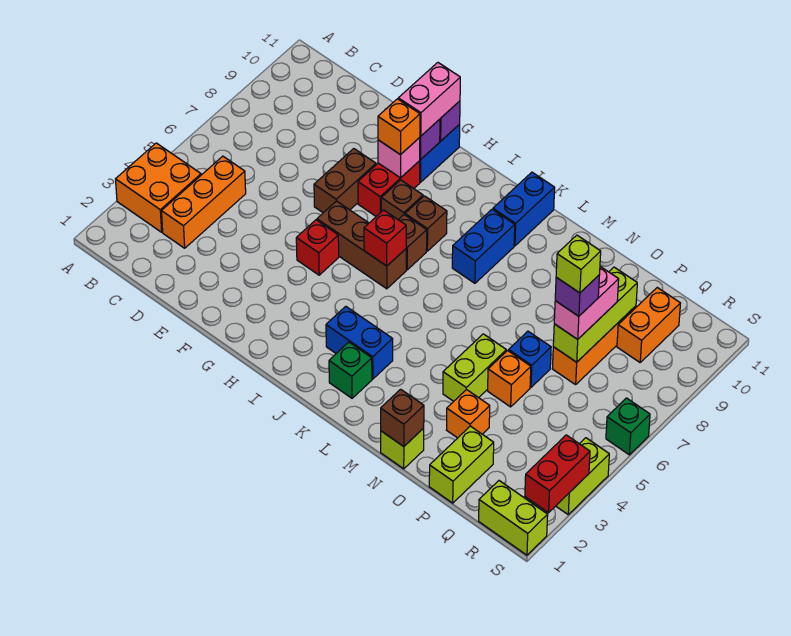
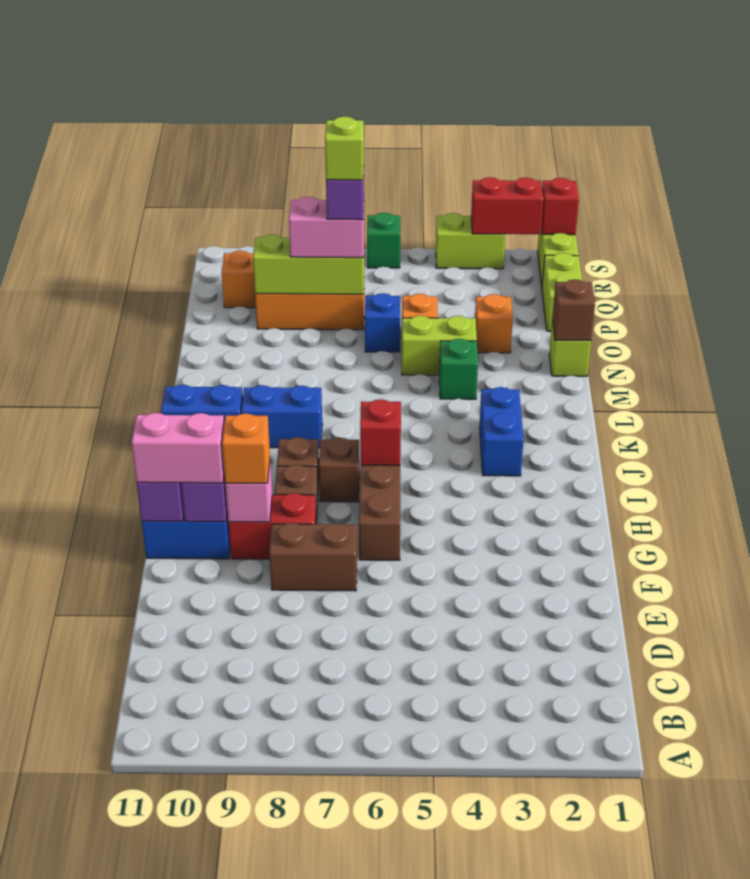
orange 2x2 brick [116,143,201,232] -> none
orange 1x3 brick [162,156,246,248] -> none
red 1x1 brick [296,220,339,275] -> red 1x1 brick moved to [541,178,579,235]
green 1x1 brick [329,342,372,398] -> green 1x1 brick moved to [439,339,478,399]
lime 1x2 brick [429,426,494,503] -> lime 1x2 brick turned to [542,253,582,331]

